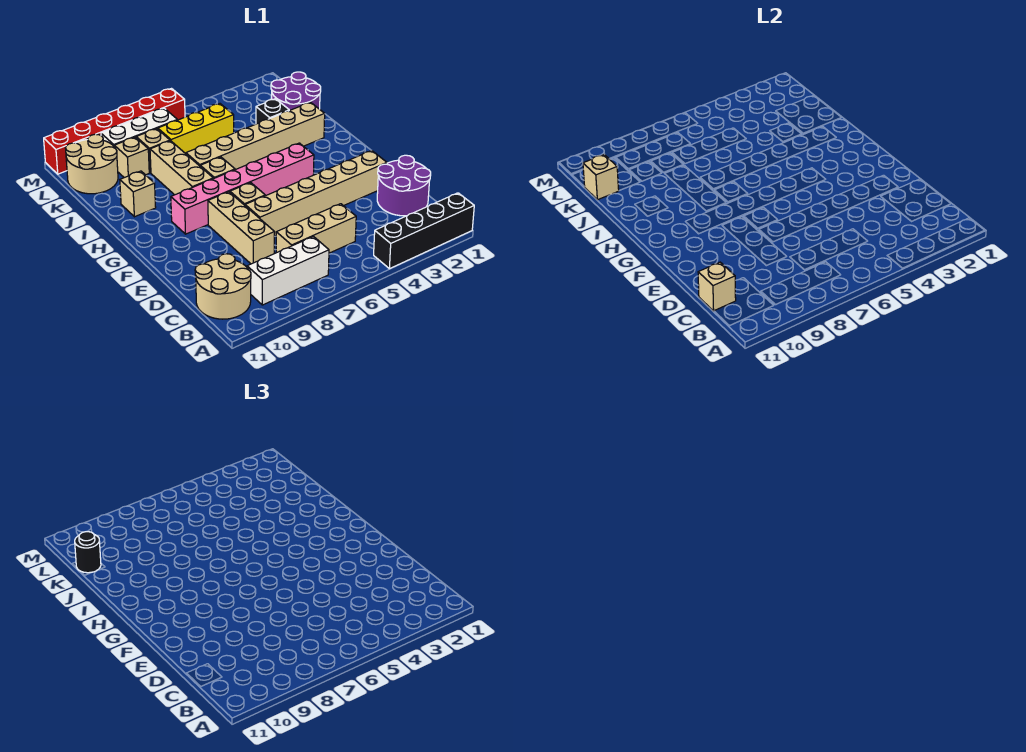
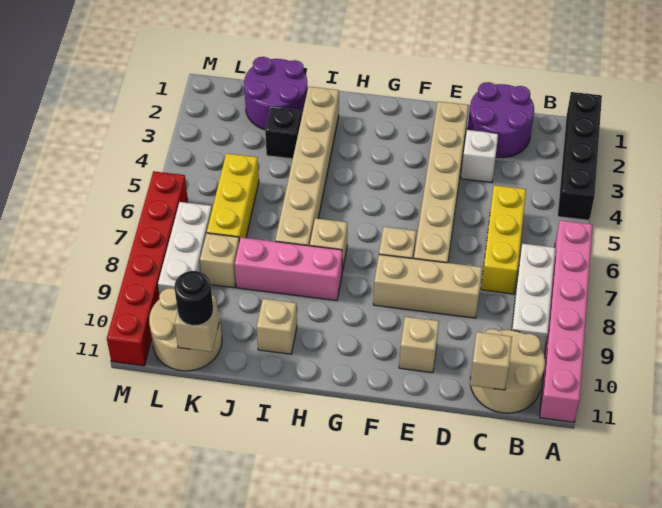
tan 1x3 brick [276,204,356,253] -> yellow 1x3 brick [481,185,526,294]
none -> white 1x1 brick [461,130,498,182]
pink 1x6 brick [171,143,314,234] -> pink 1x6 brick moved to [540,220,593,422]
tan 1x3 brick [150,141,213,195] -> pink 1x3 brick [234,237,342,301]
tan 1x1 brick [114,137,149,178] -> tan 1x1 brick moved to [399,317,439,373]

